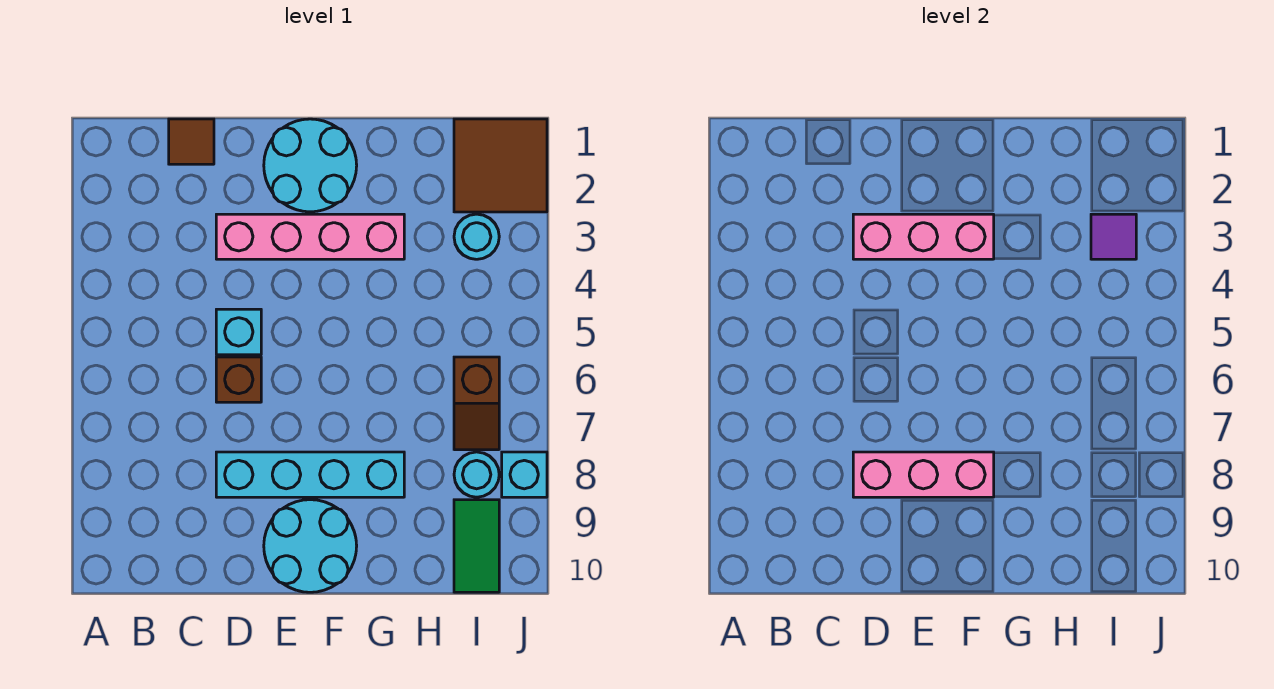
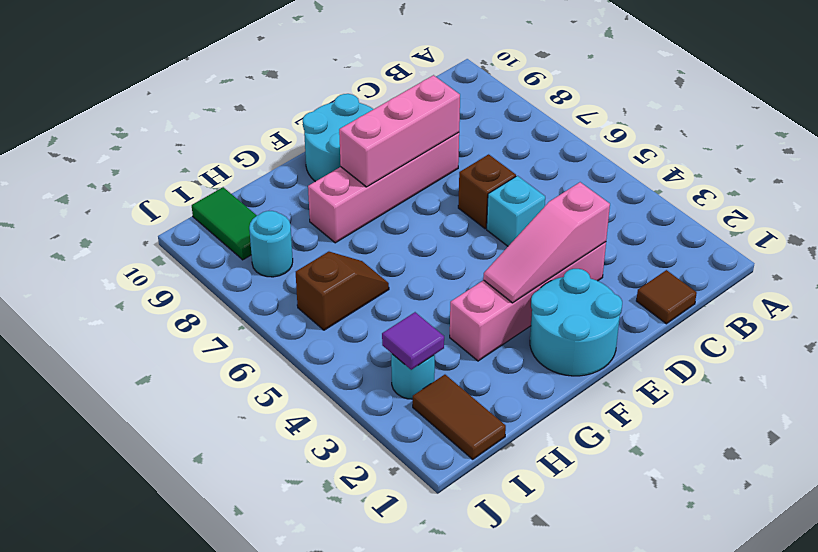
pink 1x3 brick [853,214,994,259] -> pink 1x3 slope [483,182,610,303]
cyan 1x4 brick [216,452,404,497] -> pink 1x4 brick [308,133,459,243]
brown 2x2 tile [454,119,547,212] -> brown 1x2 tile [413,375,506,459]
brown 1x2 slope [454,357,499,450] -> brown 1x2 slope turned to [296,252,389,330]
cyan 1x1 brick [502,452,547,497] -> none

